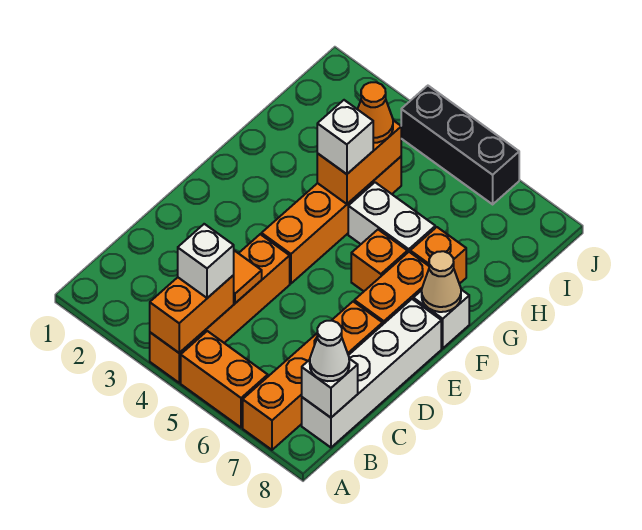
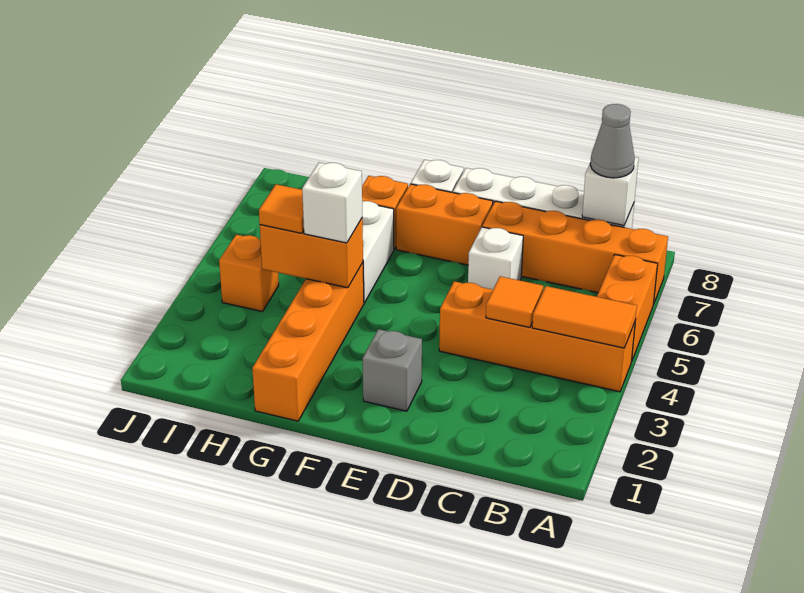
orange 1x2 brick [150,275,234,353] -> orange 1x2 tile [532,286,637,348]
white 1x1 brick [178,224,234,298] -> white 1x1 brick moved to [468,227,523,290]
white 1x1 cone [310,321,349,381] -> grey 1x1 cone [590,104,635,178]
none -> grey 1x1 brick [363,329,422,411]
orange 1x4 brick [261,157,401,284] -> orange 1x4 brick turned to [252,263,364,421]
orange 1x1 brick [351,230,407,291] -> orange 1x1 brick moved to [219,235,279,312]
tan 1x1 cone [422,251,461,312] -> none
orange 1x1 cone [358,82,393,143] -> orange 1x1 tile [259,184,304,233]
black 1x3 brick [401,86,519,204] -> none

